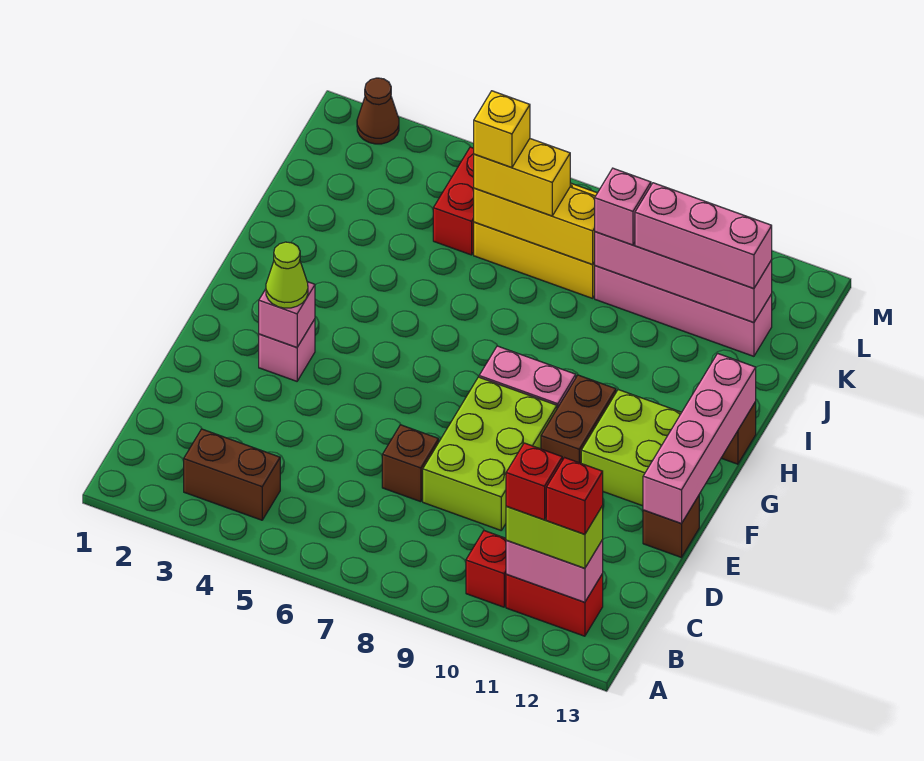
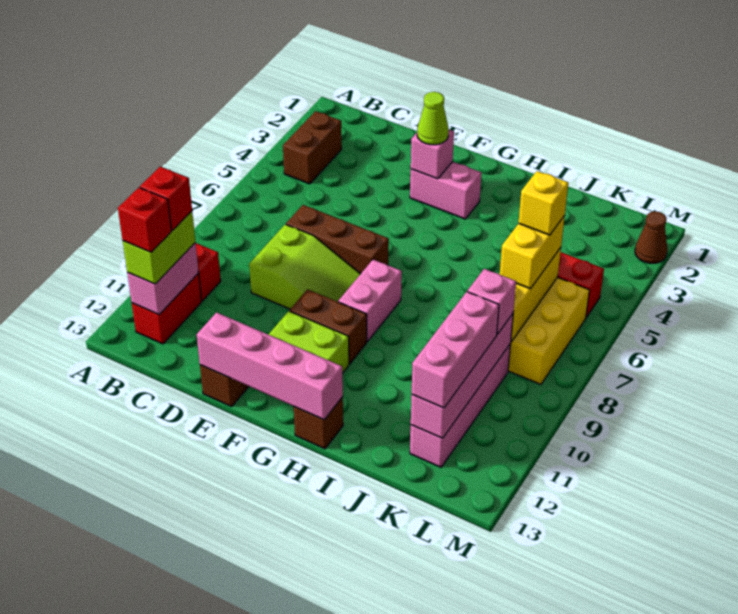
brown 1x1 brick [382,425,439,502] -> brown 1x3 brick [286,205,389,274]
lime 2x3 brick [423,377,557,530] -> lime 2x3 slope [249,224,360,309]
pink 1x1 brick [259,319,315,381] -> pink 1x2 brick [410,162,481,219]

